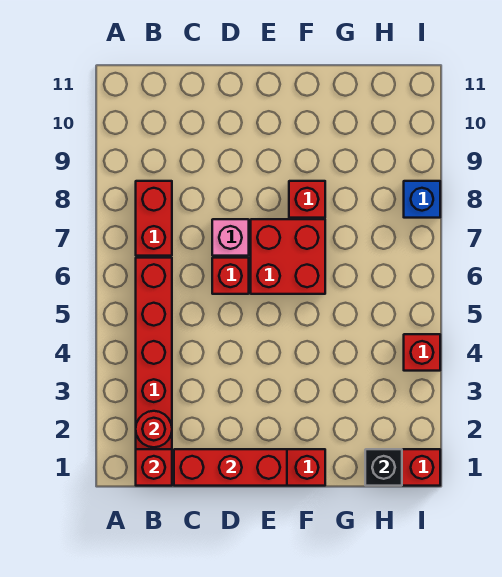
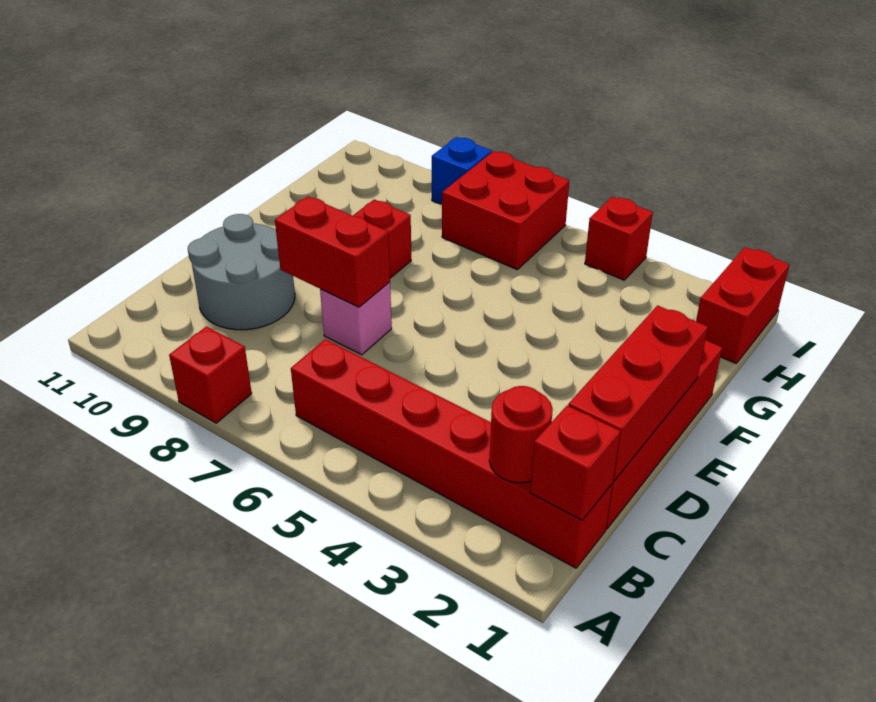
red 1x2 brick [136,181,172,256] -> red 1x2 brick moved to [275,196,390,307]
none -> grey 2x2 round brick [188,214,295,330]
red 1x1 brick [212,258,249,294] -> red 1x1 brick moved to [169,326,252,423]
red 2x2 brick [251,219,325,294] -> red 2x2 brick moved to [442,151,569,269]
black 1x1 brick [365,449,402,486] -> none

